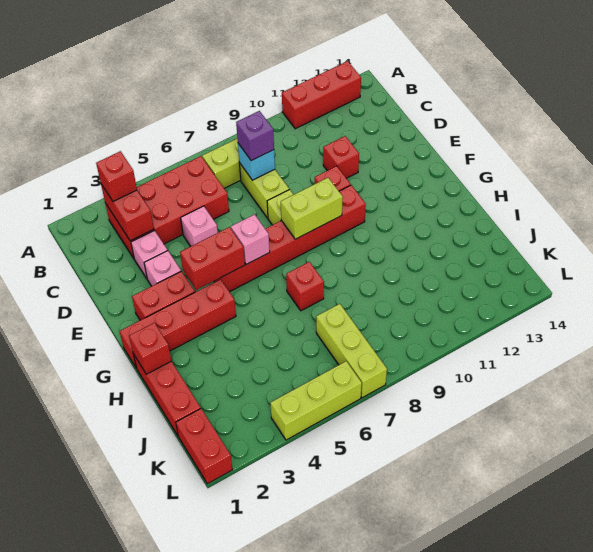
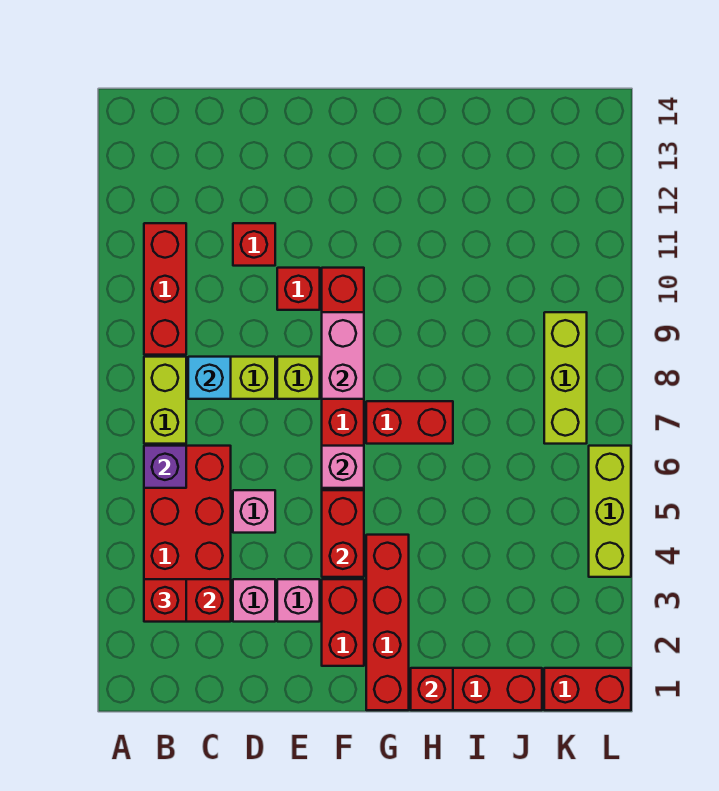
red 1x3 brick [282,61,361,129] -> red 1x3 brick moved to [144,223,186,355]
purple 1x1 brick [236,111,274,161] -> purple 1x1 brick moved to [144,446,186,488]
lime 1x2 brick [281,178,343,239] -> pink 1x2 brick [322,312,364,399]
red 1x1 brick [286,262,324,311] -> red 1x2 brick [366,401,453,444]
lime 1x3 brick [316,304,387,398] -> lime 1x3 brick turned to [544,312,587,444]

